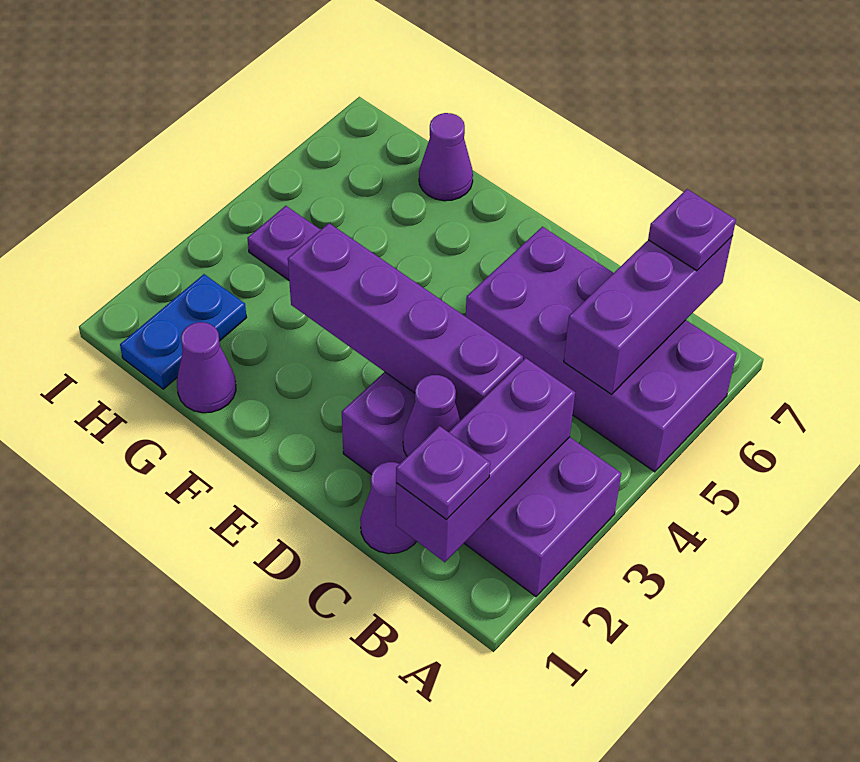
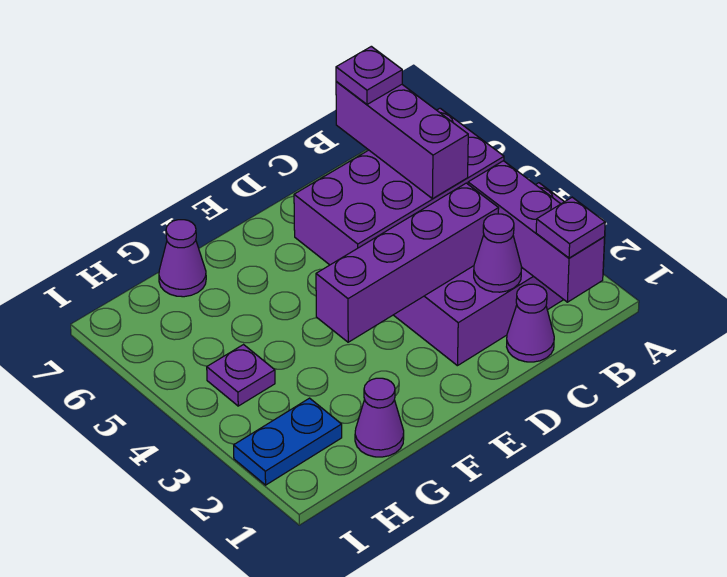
blue 1x2 plate [120,274,247,389] -> blue 1x2 plate turned to [234,398,342,485]

